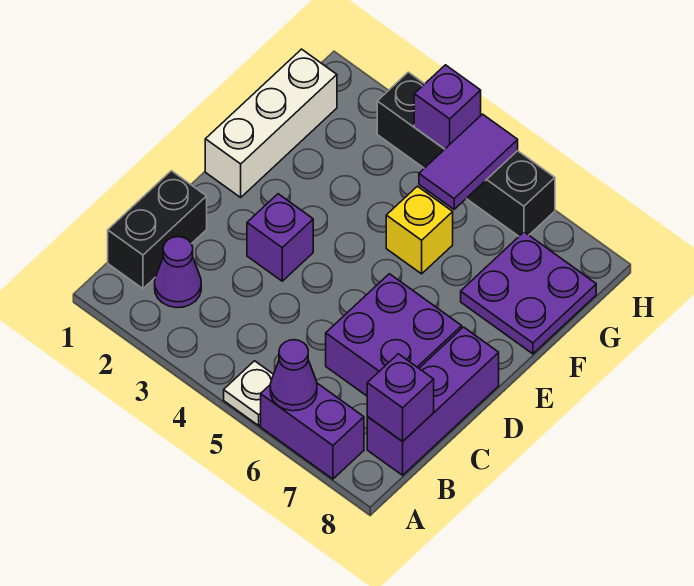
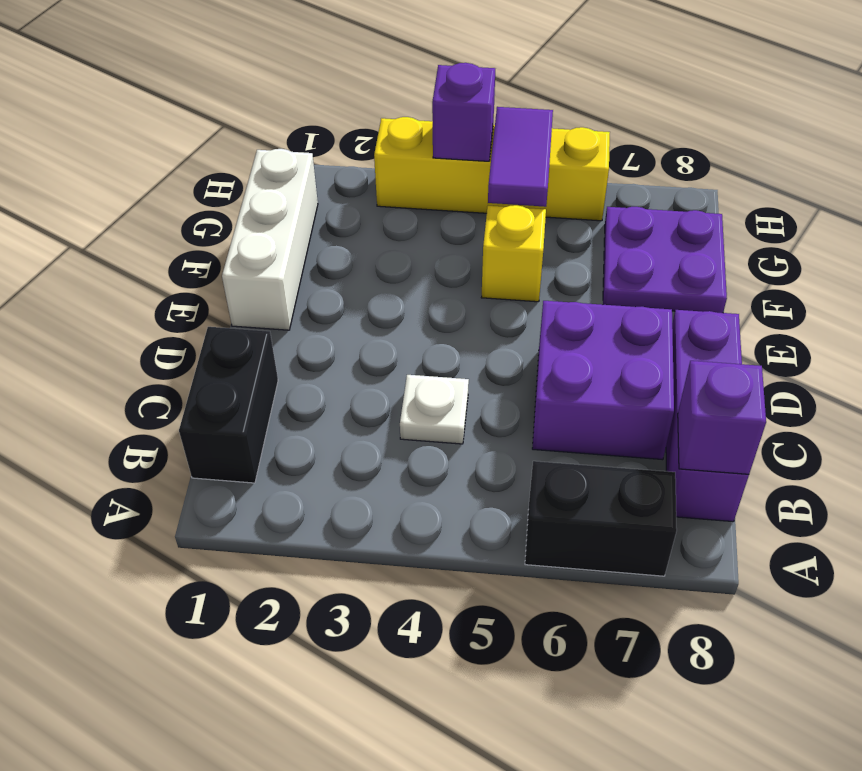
white 1x1 plate [224,361,274,426] -> white 1x1 plate moved to [400,375,469,444]
purple 1x2 brick [261,383,364,479] -> black 1x2 brick [525,461,677,576]
purple 1x1 cone [270,340,317,411] -> none
purple 1x1 cone [155,237,201,308] -> none
purple 1x1 brick [247,194,313,281] -> none
black 1x4 brick [377,72,555,236] -> yellow 1x4 brick [374,117,610,221]

